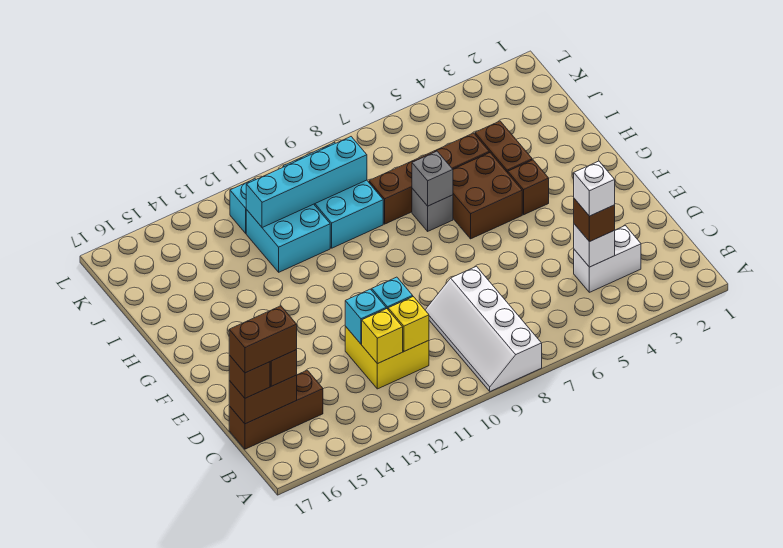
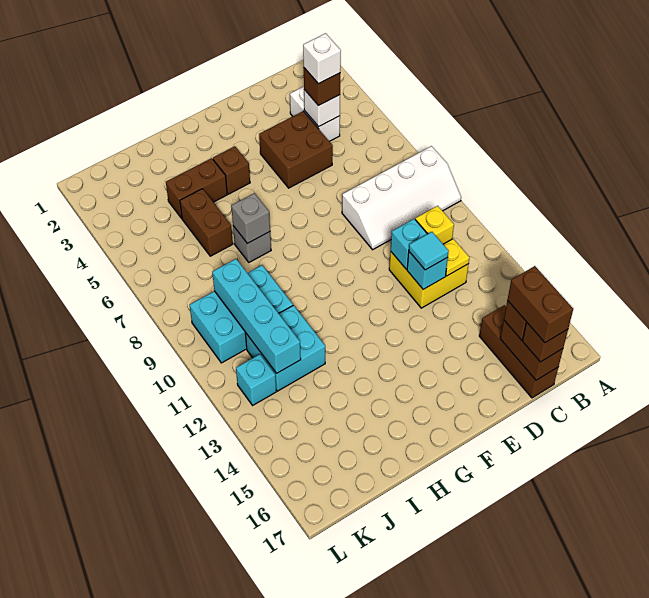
yellow 1x1 brick [362,309,403,364] -> yellow 1x1 plate [443,239,470,276]
none -> cyan 1x1 tile [409,232,449,270]
brown 2x2 brick [453,153,522,239] -> brown 2x2 brick moved to [259,111,333,188]
brown 1x4 brick [369,133,489,224] -> brown 1x2 brick [180,189,233,256]

